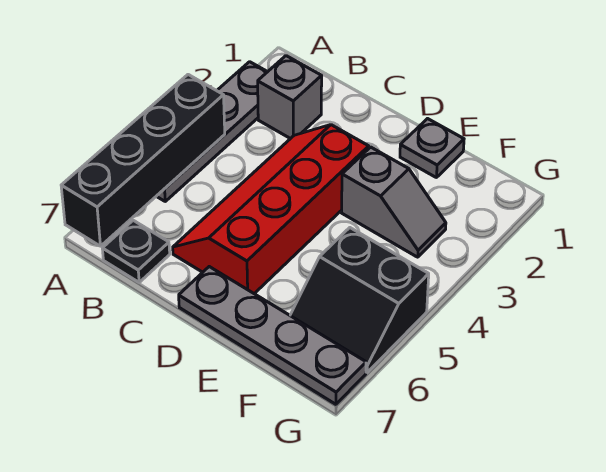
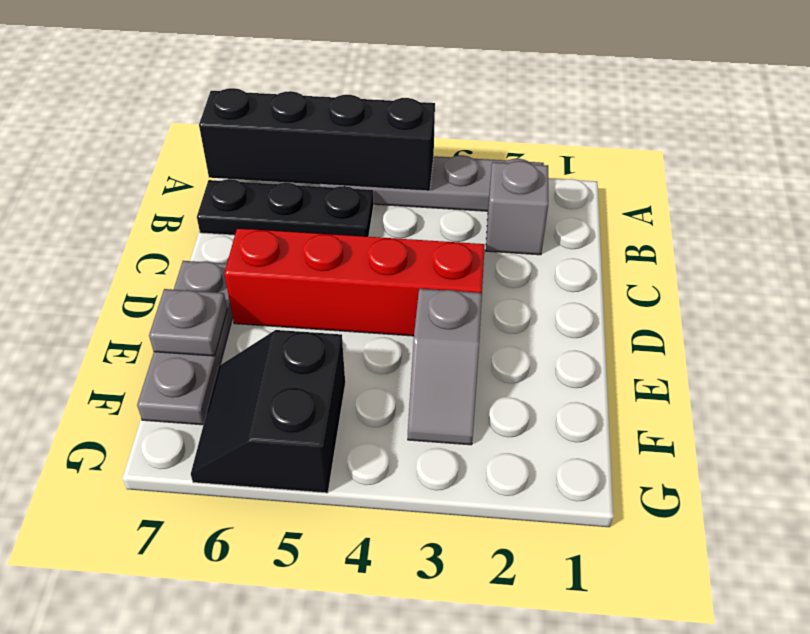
black 1x1 plate [102,220,170,282] -> black 1x3 plate [197,179,374,237]
grey 1x4 plate [179,267,366,404] -> grey 1x3 plate [137,261,233,425]
grey 1x1 plate [400,119,464,177] -> grey 1x1 plate moved to [149,289,227,356]

